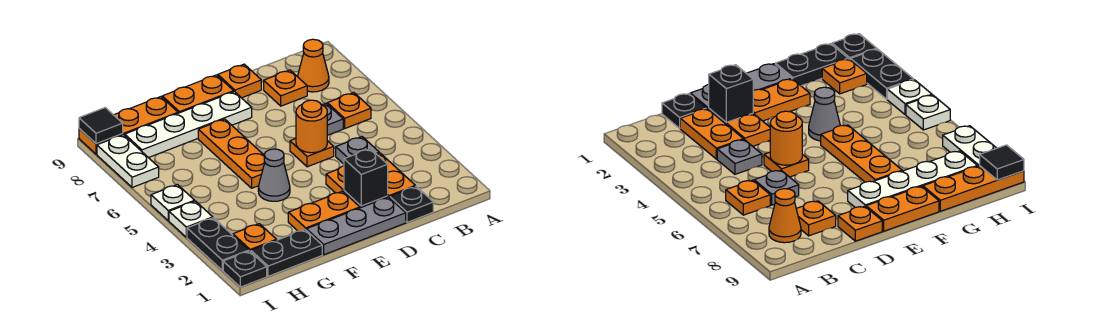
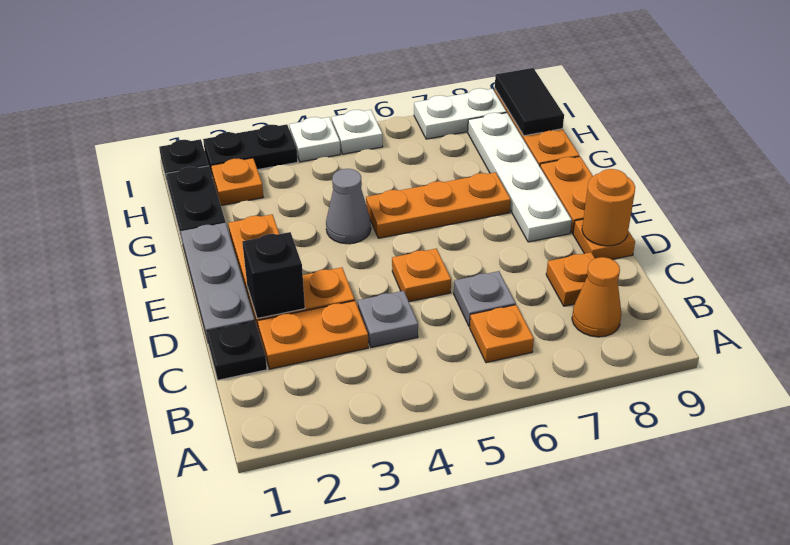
orange 1x1 round brick [296,100,327,153] -> orange 1x1 round brick moved to [582,169,635,246]
black 1x1 tile [79,108,123,144] -> black 1x2 tile [495,68,564,136]

